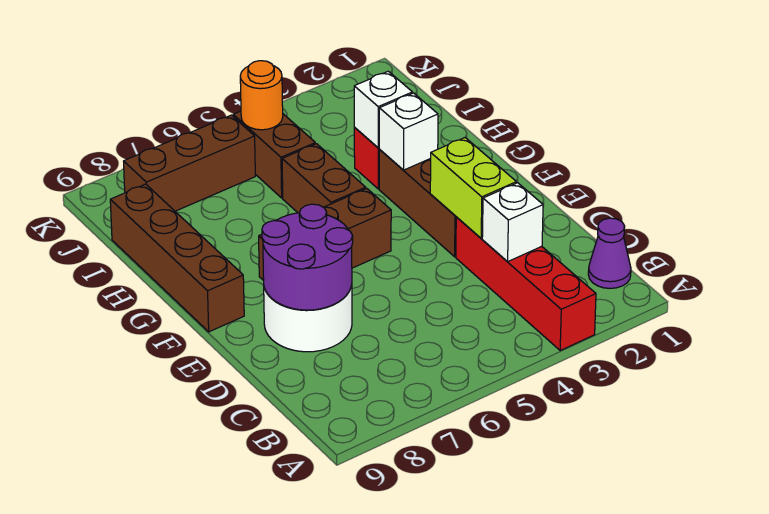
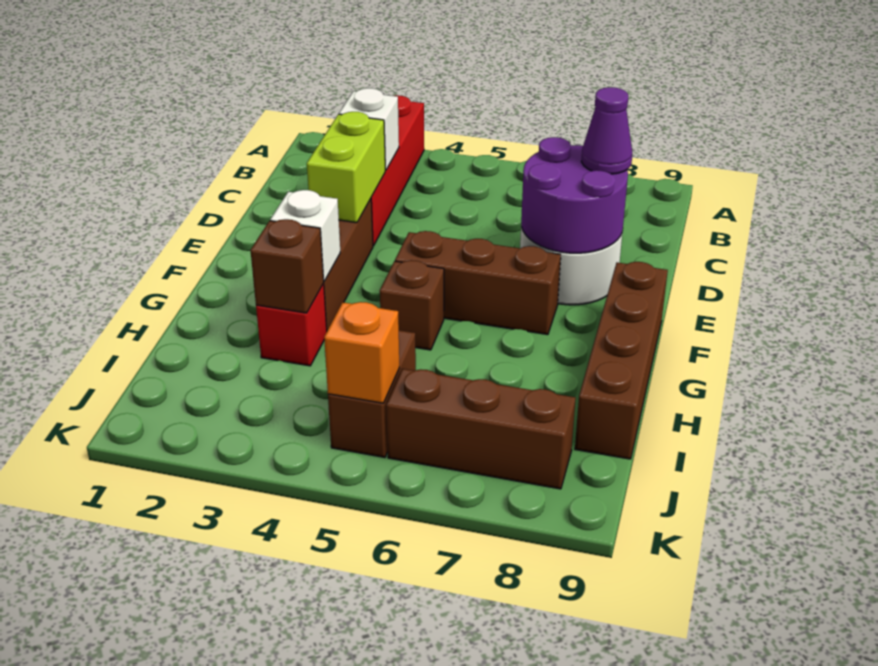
purple 1x1 cone [588,218,631,288] -> purple 1x1 cone moved to [581,87,632,174]
brown 1x2 brick [282,144,366,213] -> brown 1x1 brick [380,260,444,350]
white 1x1 brick [354,71,412,148] -> brown 1x1 brick [250,219,324,313]
orange 1x1 round brick [240,61,283,130] -> orange 1x1 brick [324,302,399,403]

